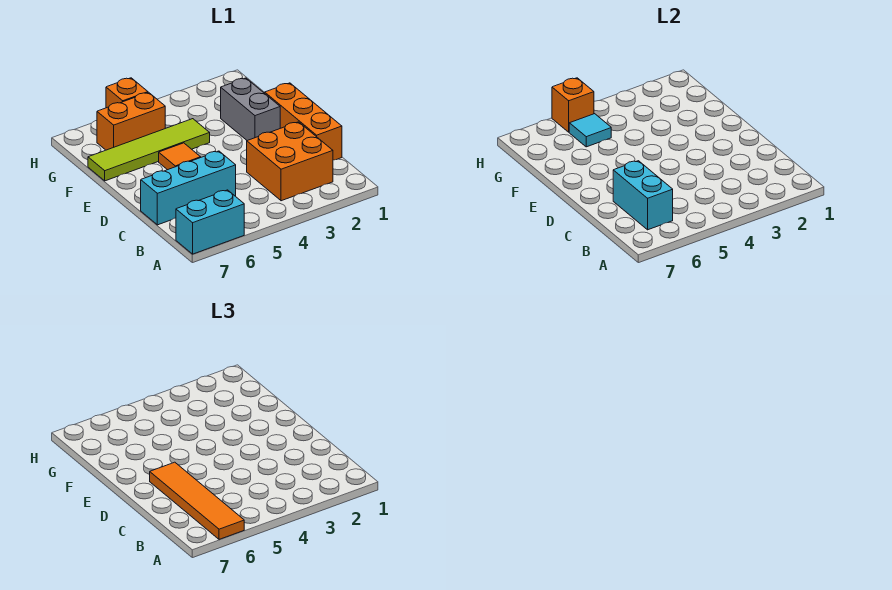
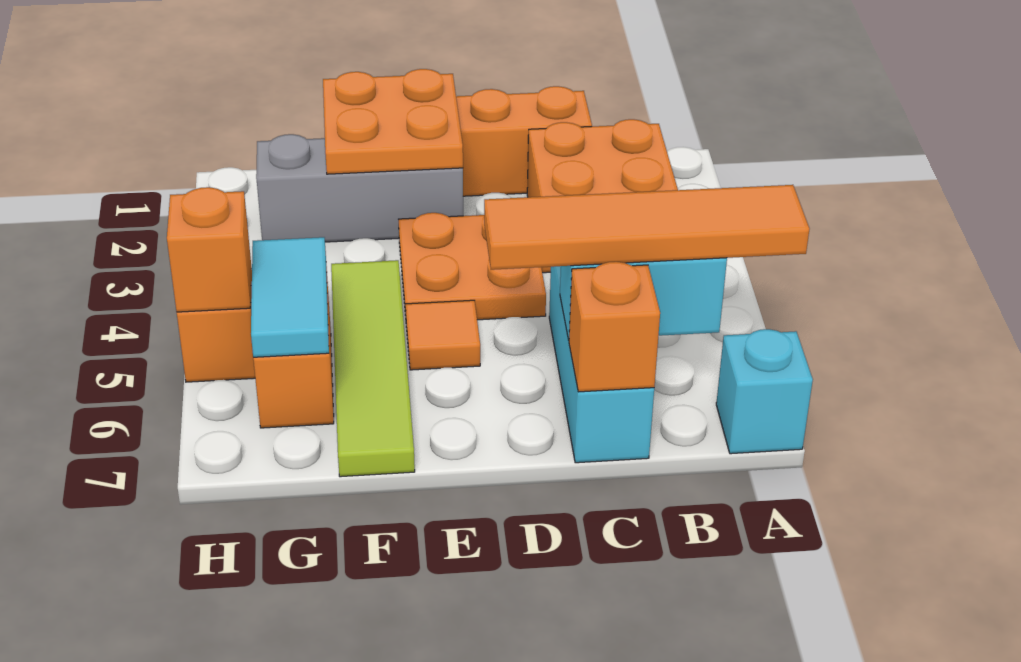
cyan 1x2 brick [176,190,244,254] -> cyan 1x1 brick [716,329,813,454]
none -> orange 1x1 brick [569,262,660,392]
none -> orange 2x2 plate [399,213,546,320]
none -> orange 2x2 plate [323,69,463,174]
grey 1x2 brick [221,78,280,141] -> grey 1x3 brick [256,134,463,242]
cyan 1x1 tile [569,114,611,147] -> cyan 1x2 tile [251,237,329,357]

